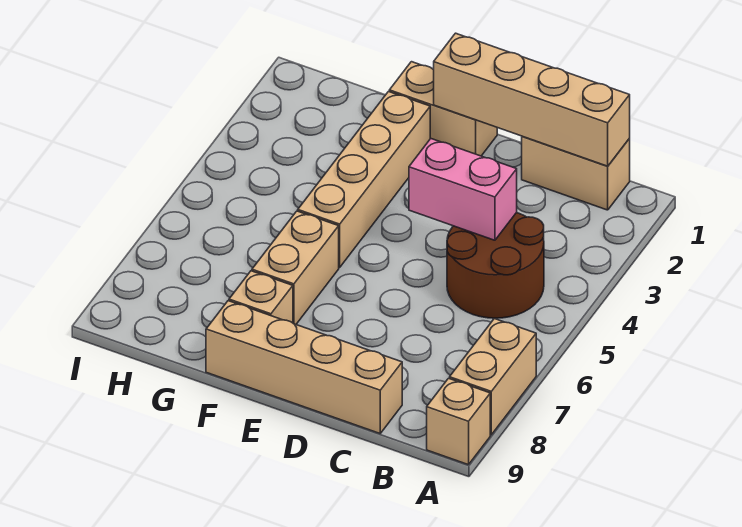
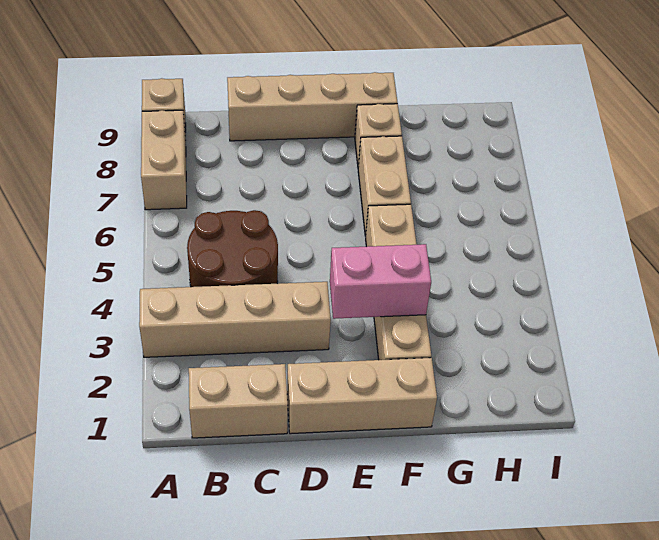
tan 1x4 brick [433,33,630,166] -> tan 1x4 brick moved to [139,282,331,357]
pink 1x2 brick [409,139,517,240] -> pink 1x2 brick moved to [330,244,431,319]
tan 1x2 brick [389,62,497,156] -> tan 1x3 brick [287,358,437,434]

